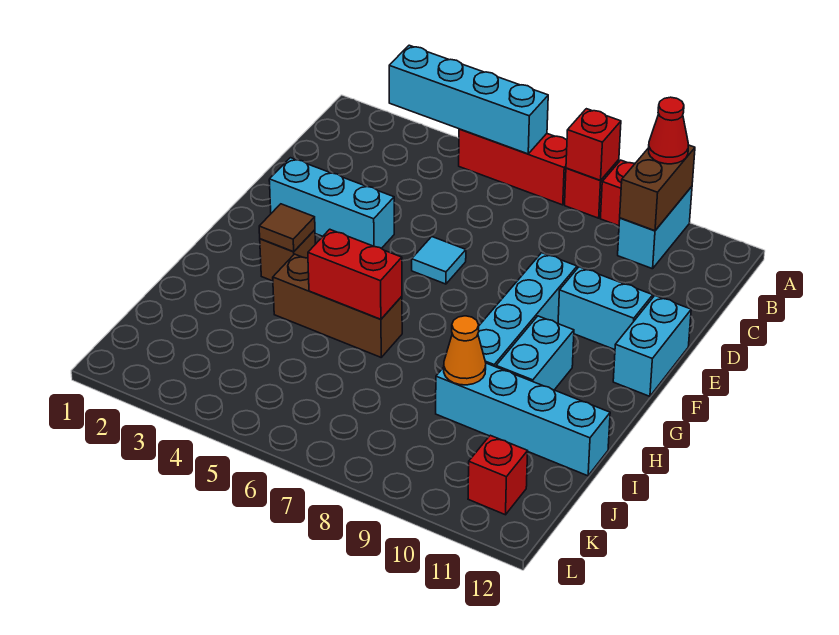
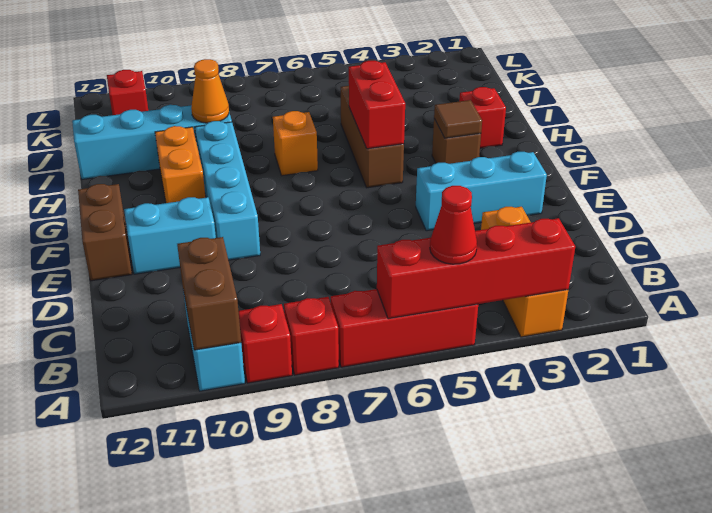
none -> orange 1x3 brick [481,207,568,337]
cyan 1x4 brick [389,45,548,154] -> red 1x4 brick [377,218,575,319]
red 1x1 brick [566,109,621,181] -> red 1x1 brick moved to [459,87,506,148]
red 1x1 cone [649,97,688,164] -> red 1x1 cone moved to [430,186,477,264]
cyan 1x1 tile [412,237,466,284] -> none
cyan 1x2 brick [613,296,691,396] -> brown 1x2 brick [78,184,132,281]
cyan 1x2 brick [496,316,574,390] -> orange 1x2 brick [155,126,206,203]
brown 1x3 brick [273,254,402,357] -> brown 1x3 brick turned to [341,86,404,188]
red 1x2 brick [308,229,402,319] -> red 1x2 brick turned to [349,61,405,149]
none -> orange 1x1 brick [273,111,318,176]

